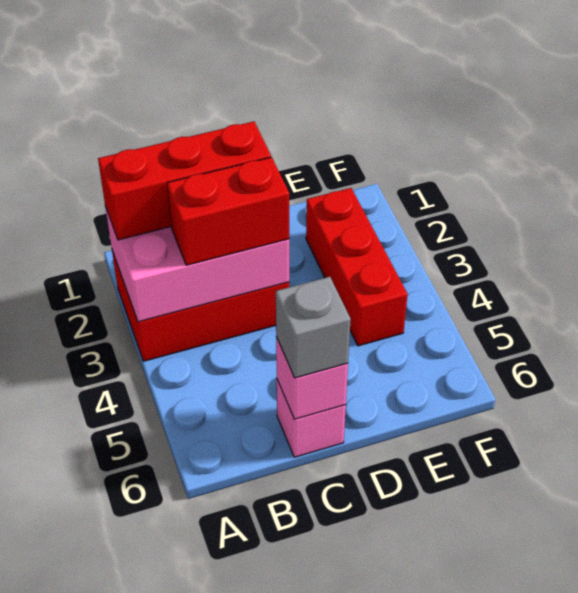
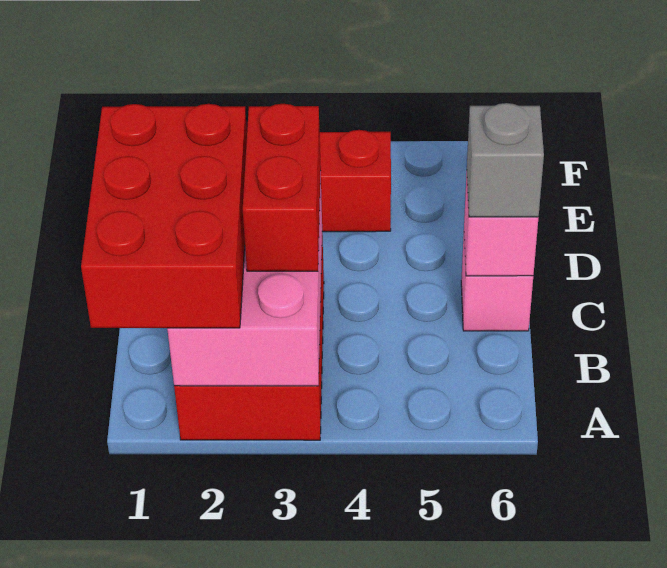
red 1x3 brick [98,121,271,240] -> red 2x3 brick [81,104,247,328]

